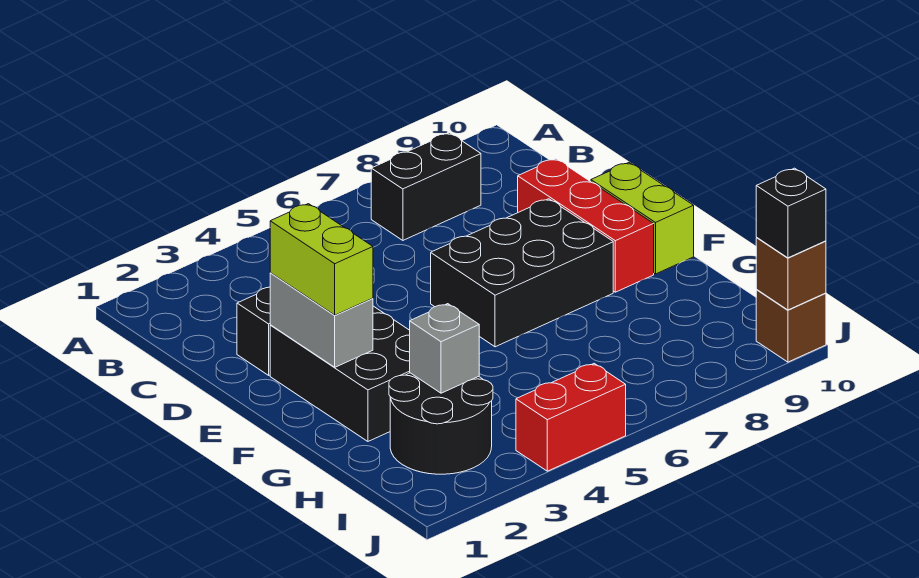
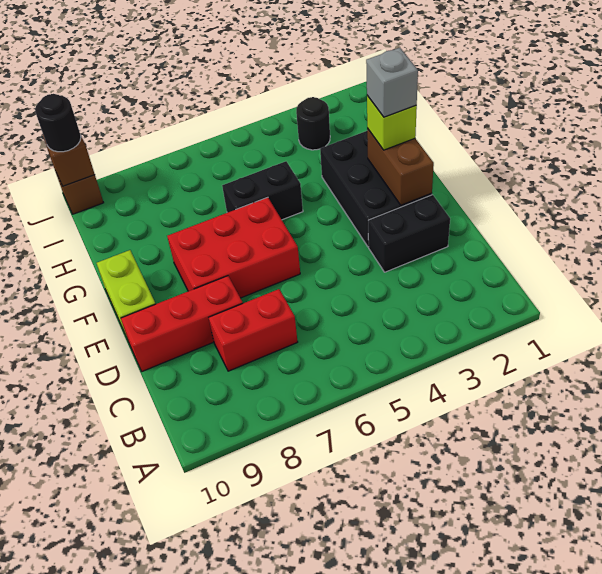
black 1x2 brick [371,133,481,240] -> black 1x2 brick moved to [222,161,303,220]
red 1x3 brick [518,159,654,292] -> red 1x3 brick turned to [121,276,243,371]
grey 1x2 brick [270,273,373,367] -> brown 1x2 brick [367,128,434,205]
lime 1x2 brick [270,204,373,315] -> lime 1x1 brick [367,96,417,150]
black 2x3 brick [431,199,613,347] -> red 2x3 brick [167,197,300,298]
black 2x2 round brick [389,373,493,474] -> black 1x1 round brick [296,97,330,150]
grey 1x1 brick [410,304,479,393] -> grey 1x1 brick moved to [366,48,418,117]
red 1x2 brick [516,364,626,471] -> red 1x2 brick moved to [209,289,298,371]
black 1x1 brick [756,168,826,258] -> black 1x1 round brick [35,94,81,152]

